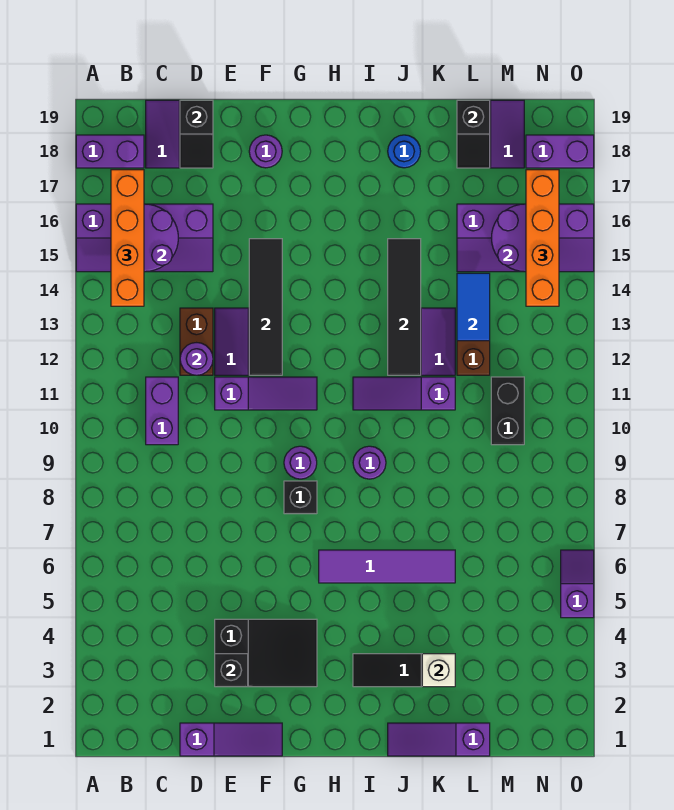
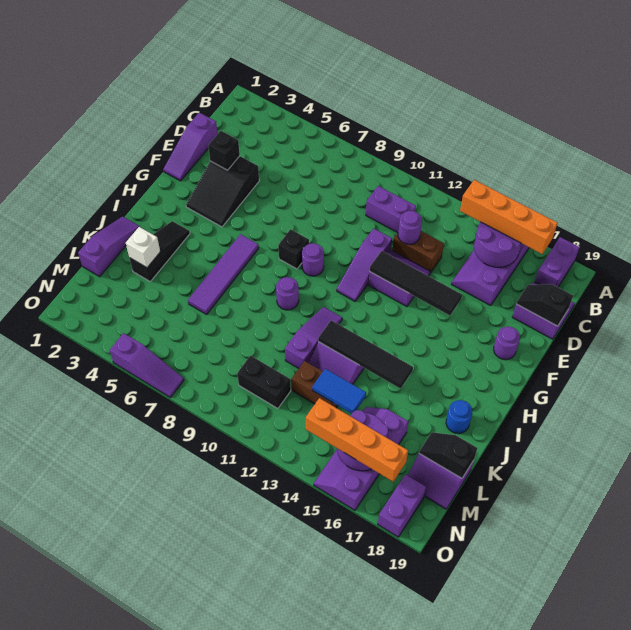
purple 1x2 slope [561,550,594,618] -> purple 1x3 slope [110,333,184,397]

